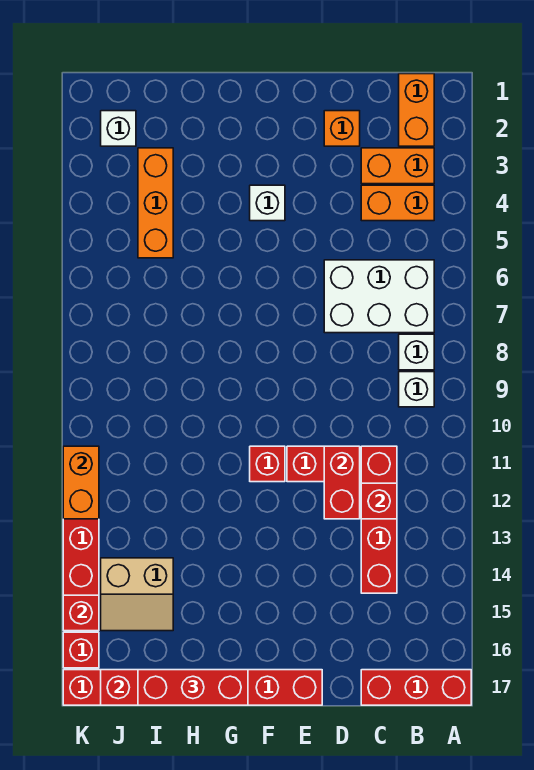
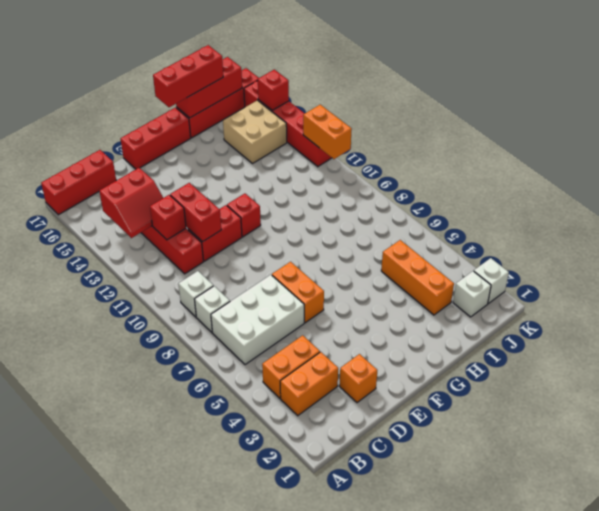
orange 1x2 brick [399,74,434,146] -> orange 1x2 brick moved to [272,262,324,323]
none -> red 2x2 slope [99,168,163,238]
white 1x1 brick [250,185,285,221] -> white 1x1 brick moved to [474,258,509,303]
tan 2x2 slope [101,558,173,631] -> tan 2x2 brick [223,100,287,164]

